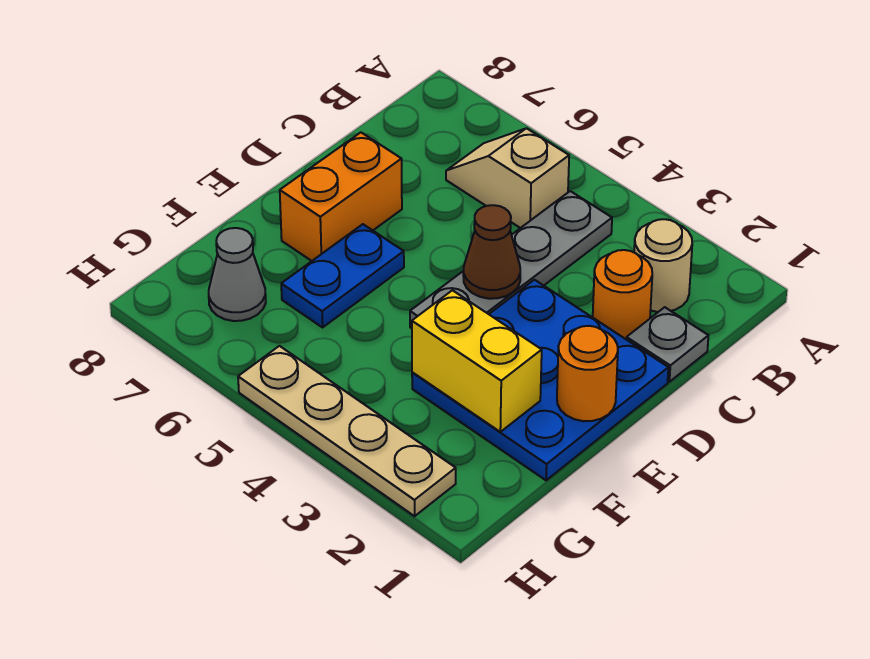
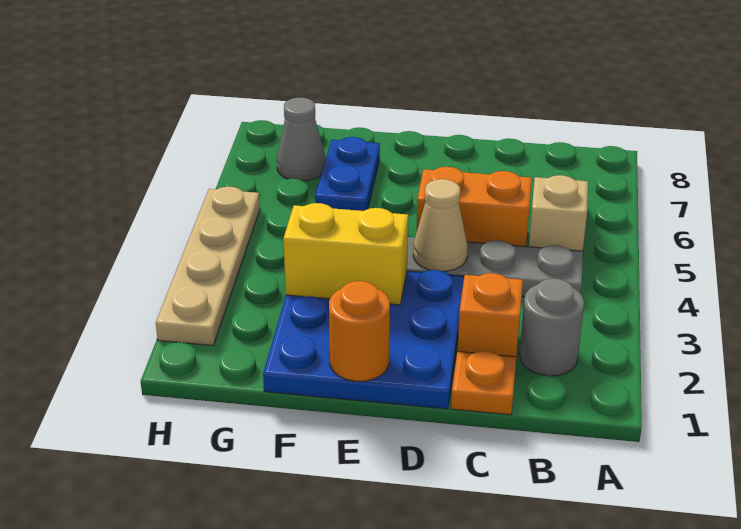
tan 1x1 round brick [634,219,692,312] -> grey 1x1 round brick [520,278,584,376]
grey 1x1 plate [626,307,708,382] -> orange 1x1 plate [451,351,516,415]
orange 1x1 round brick [593,250,652,339] -> orange 1x1 brick [458,273,523,357]
brown 1x1 cone [463,205,520,299] -> tan 1x1 cone [413,179,468,271]
orange 1x2 brick [280,132,402,261] -> orange 1x2 brick moved to [417,167,532,246]
blue 1x2 plate [281,224,404,327] -> blue 1x2 plate turned to [315,137,380,211]
yellow 1x2 brick [412,290,542,432] -> yellow 1x2 brick turned to [283,203,408,305]

